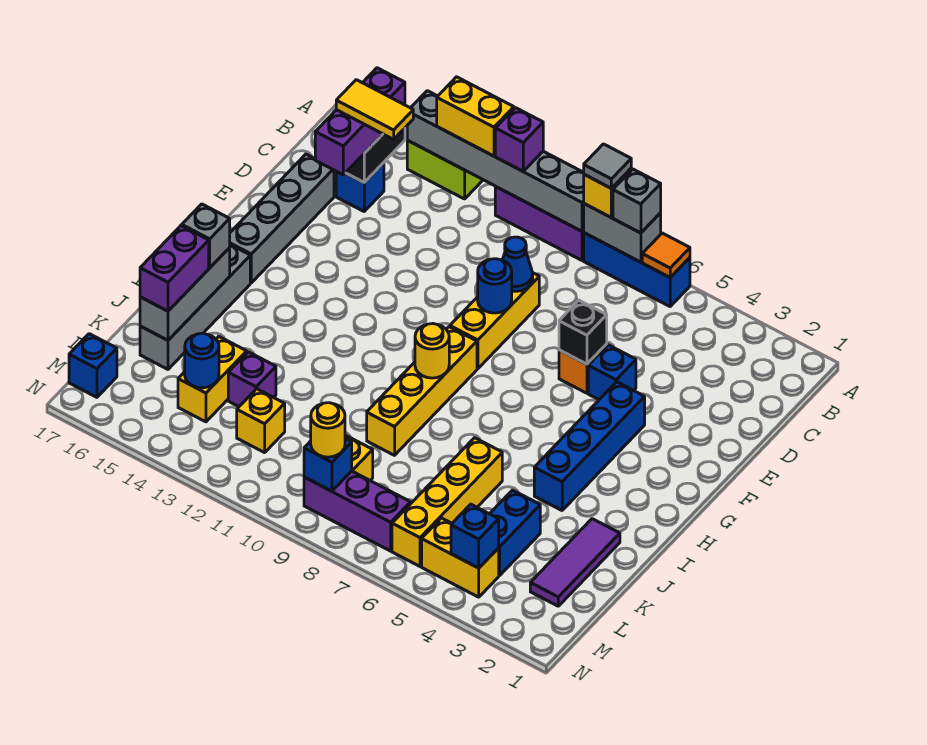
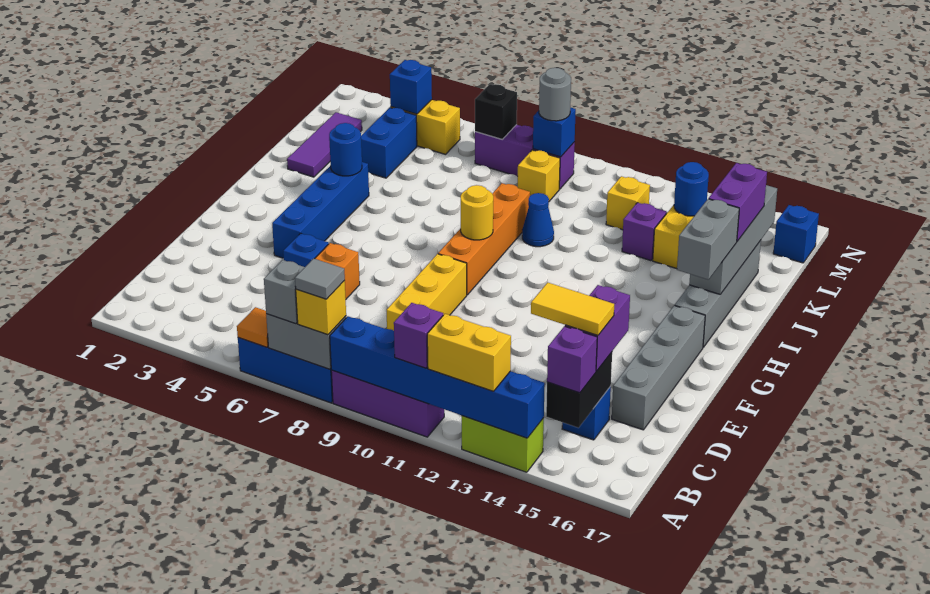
grey 1x6 brick [407,91,584,231] -> blue 1x6 brick [330,316,545,438]
blue 1x1 cone [502,237,533,291] -> blue 1x1 cone moved to [522,193,554,247]
black 1x1 brick [559,300,607,364] -> black 1x1 brick moved to [475,84,517,139]
blue 1x1 round brick [478,259,512,313] -> blue 1x1 round brick moved to [329,123,362,176]
yellow 1x4 brick [367,327,477,455] -> orange 1x4 brick [438,183,530,295]
grey 1x3 brick [140,248,230,340] -> grey 1x4 brick [689,185,777,294]
grey 1x1 brick [182,204,230,268] -> grey 1x2 brick [677,199,739,280]
yellow 1x4 brick [392,438,502,566] -> none
yellow 1x1 round brick [311,403,345,457] -> grey 1x1 round brick [539,68,571,121]

